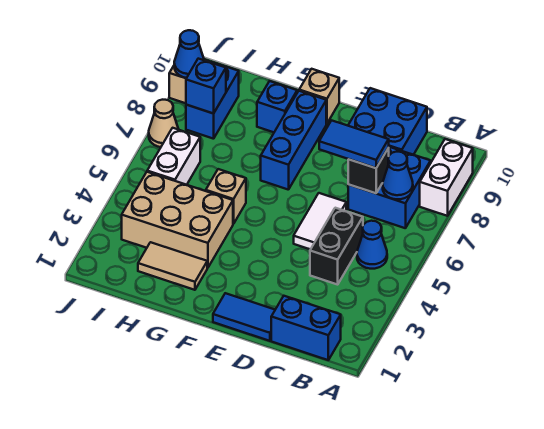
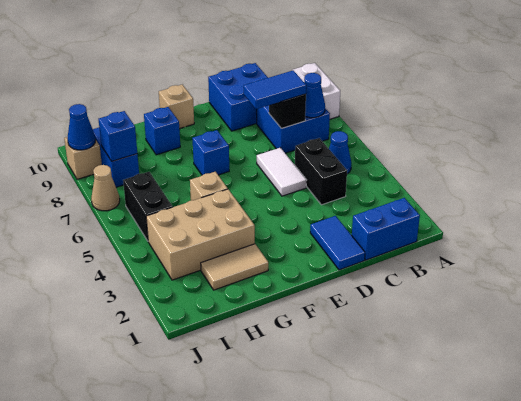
blue 1x2 tile [213,293,275,341] -> blue 1x2 tile turned to [310,216,365,270]
blue 1x3 brick [261,91,326,190] -> blue 1x1 brick [192,130,229,175]
white 1x2 brick [147,128,200,185] -> black 1x2 brick [123,172,173,241]

